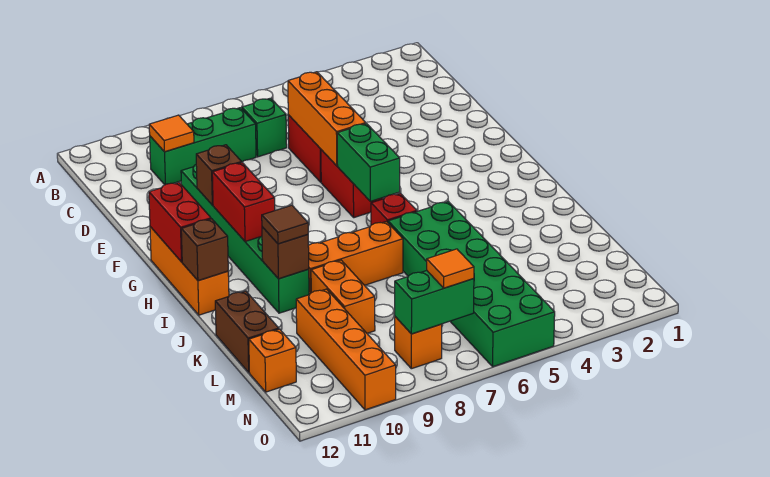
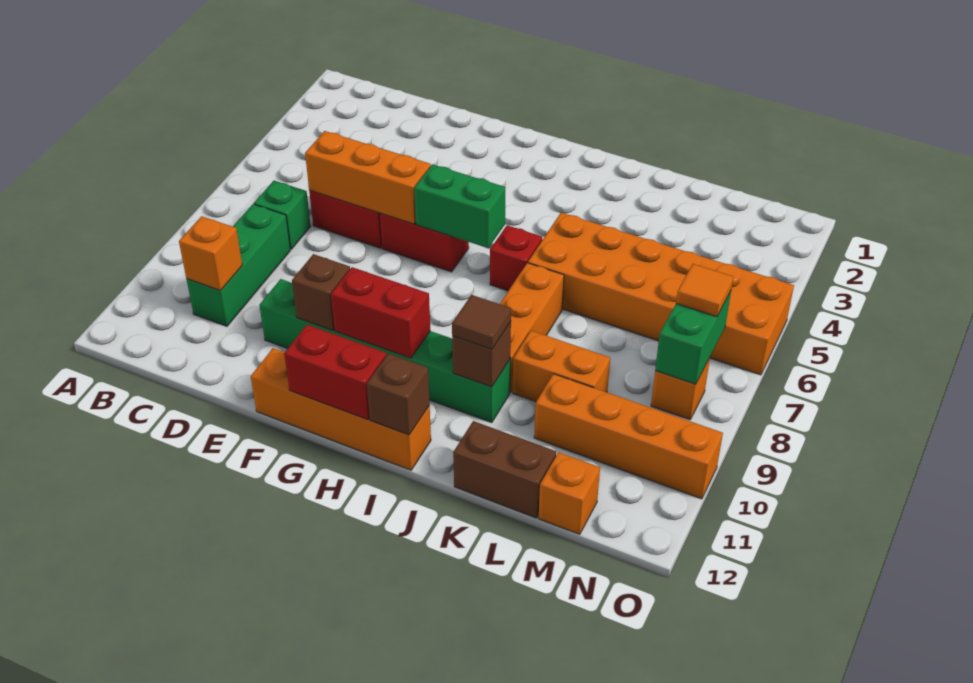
orange 1x1 tile [149,115,194,152] -> orange 1x1 brick [179,216,242,290]
orange 1x3 brick [150,227,229,315] -> orange 1x4 brick [251,348,431,470]
green 2x6 brick [388,201,555,367] -> orange 2x6 brick [528,213,794,375]

